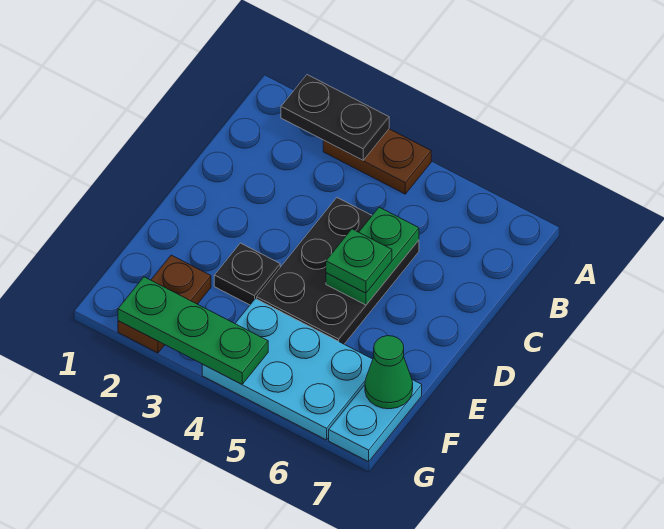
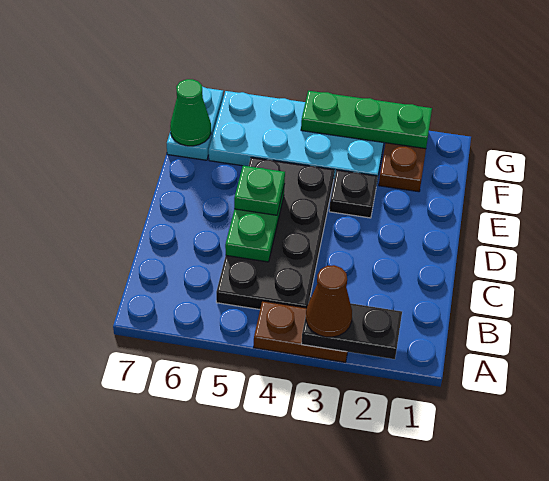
none -> brown 1x1 cone [306,265,352,337]
black 2x3 plate [257,198,419,344] -> black 2x4 plate [216,157,334,310]
cyan 2x3 plate [202,299,373,440] -> cyan 2x4 plate [209,91,384,180]

